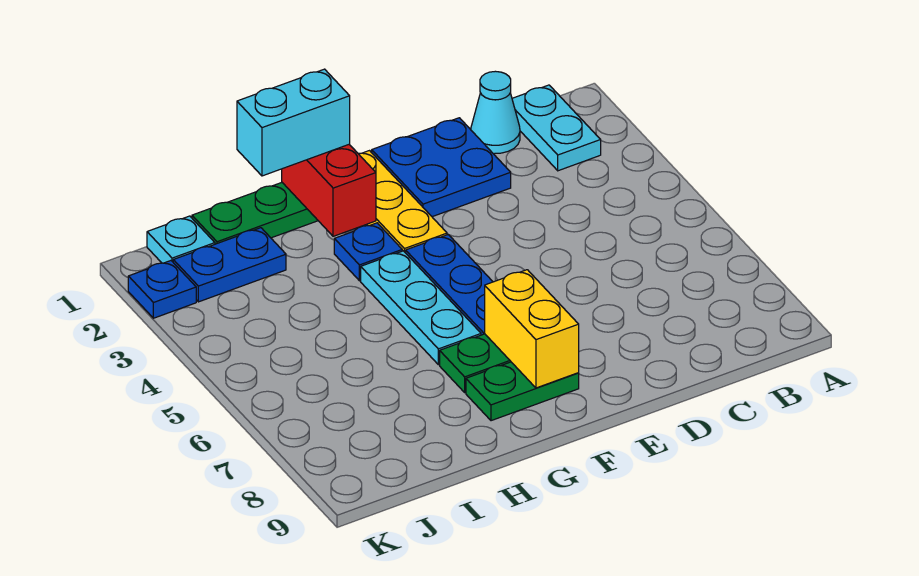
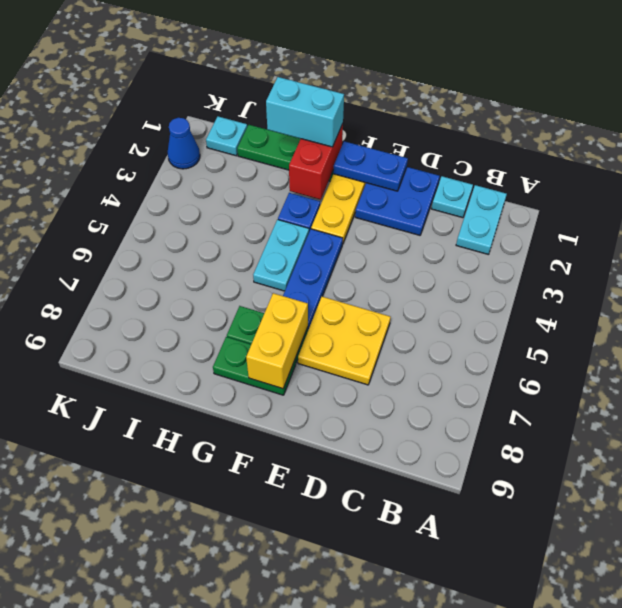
cyan 1x1 cone [471,71,520,154] -> cyan 1x1 plate [431,176,473,218]
none -> yellow 2x2 plate [298,296,391,385]
cyan 1x3 plate [361,251,481,365] -> cyan 1x2 plate [253,220,309,291]
blue 1x2 plate [173,228,286,302] -> blue 1x2 plate moved to [333,141,408,191]
blue 1x1 plate [128,261,196,318] -> blue 1x1 cone [168,118,200,169]

